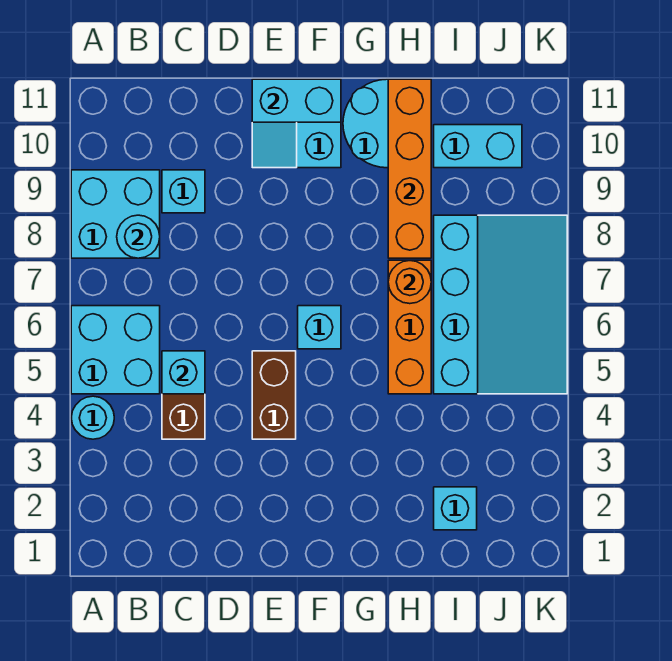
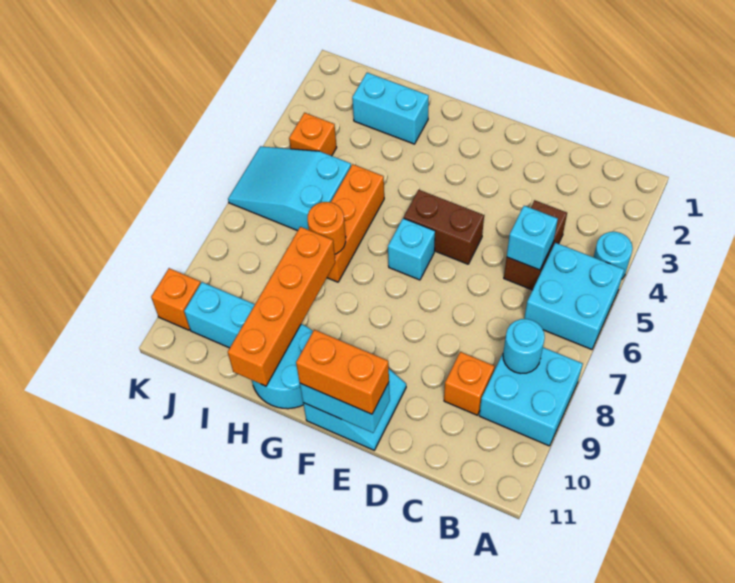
cyan 1x1 brick [162,170,205,213] -> orange 1x1 brick [444,352,494,415]
brown 1x2 brick [252,351,296,439] -> brown 1x2 brick turned to [404,190,484,264]
none -> orange 1x2 brick [296,330,389,414]
cyan 1x1 brick [434,487,477,530] -> cyan 1x2 brick [352,73,429,144]
cyan 3x4 slope [434,215,567,394] -> cyan 2x3 slope [228,146,351,231]
none -> orange 1x1 brick [289,113,337,156]
none -> orange 1x1 brick [151,268,201,330]

